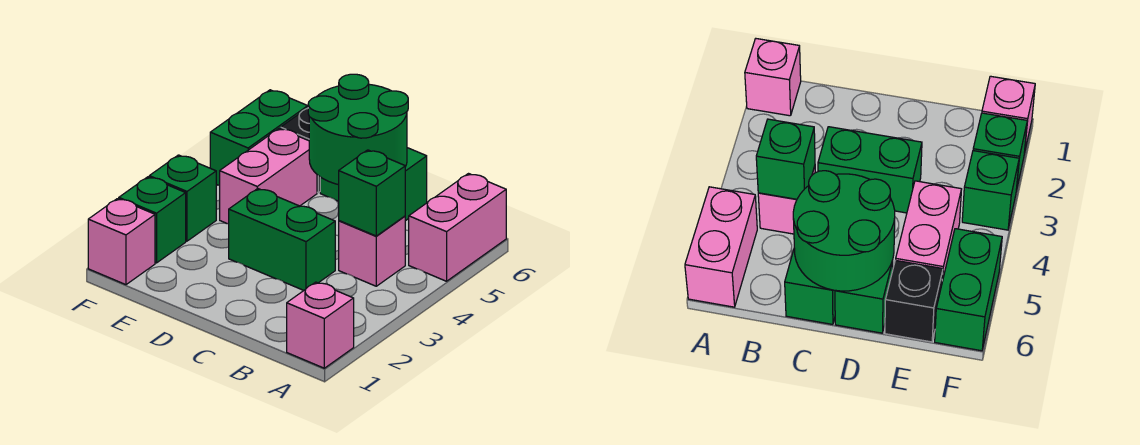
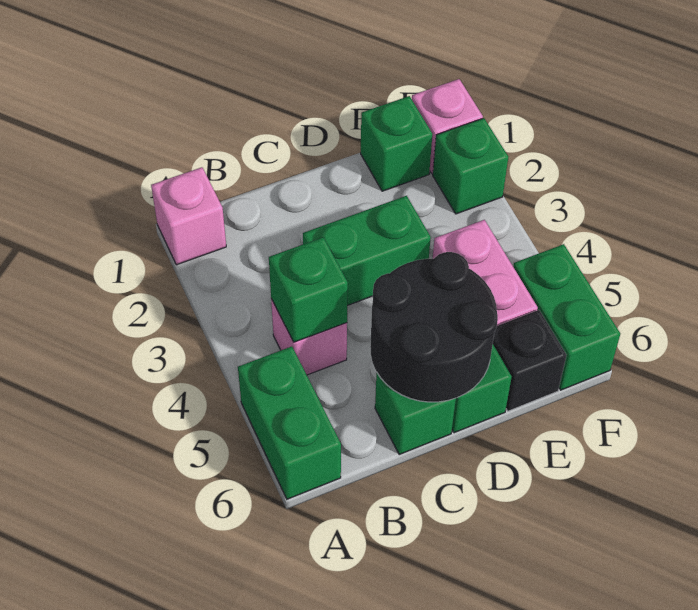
pink 1x2 brick [409,174,506,281] -> green 1x2 brick [238,346,341,499]
green 2x2 round brick [308,74,408,185] -> black 2x2 round brick [370,252,498,402]
green 1x1 brick [149,155,216,241] -> green 1x1 brick moved to [361,96,432,191]

